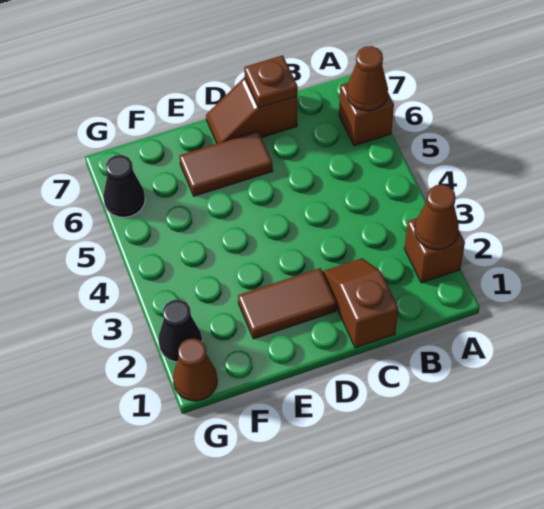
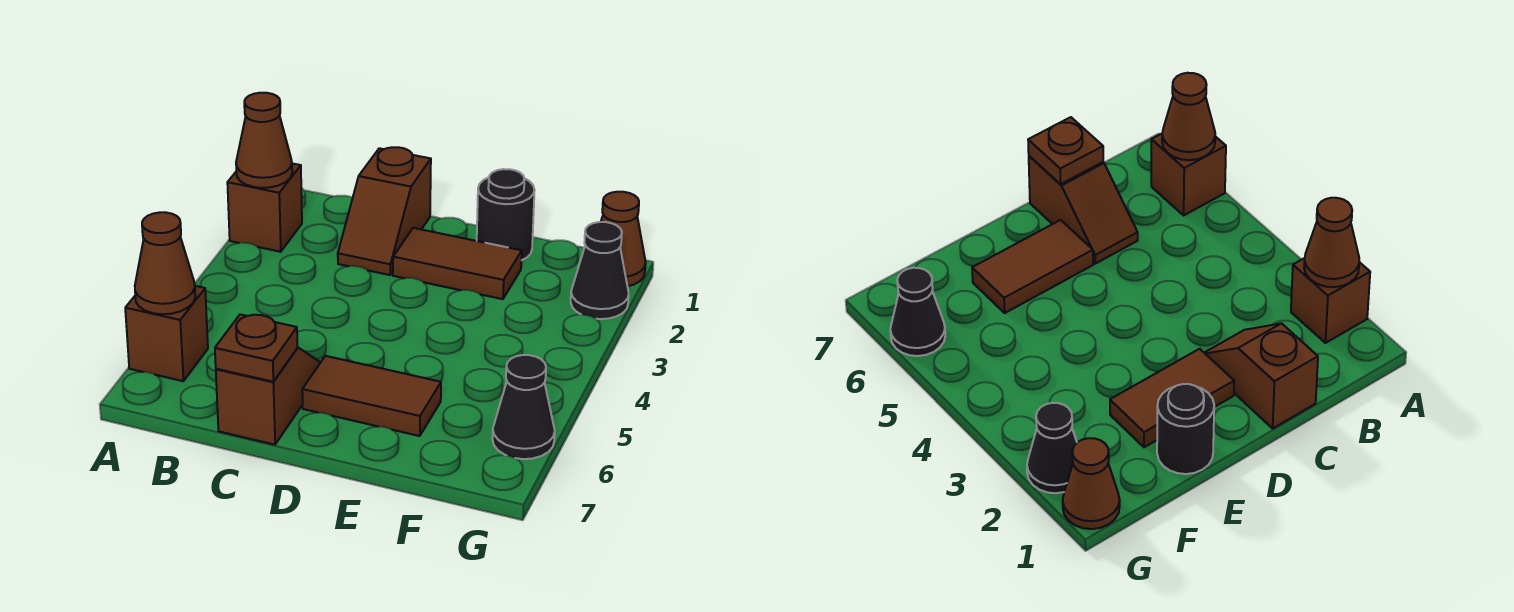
brown 1x2 slope [206,78,297,143] -> brown 1x2 slope turned to [216,347,321,445]
none -> black 1x1 round brick [477,169,535,260]

